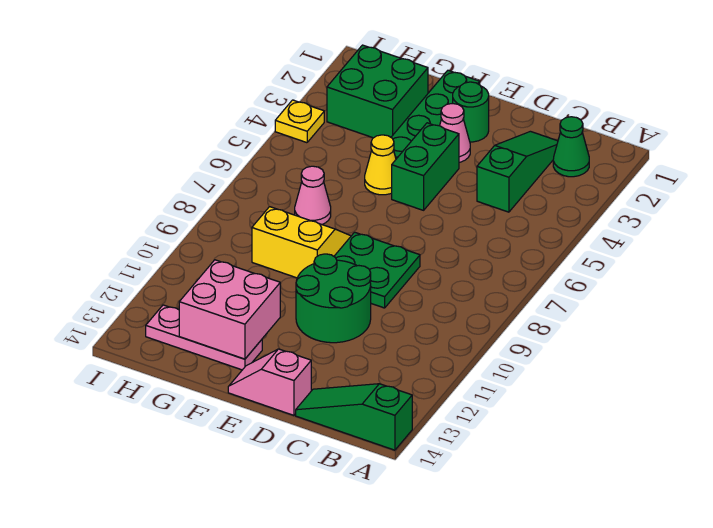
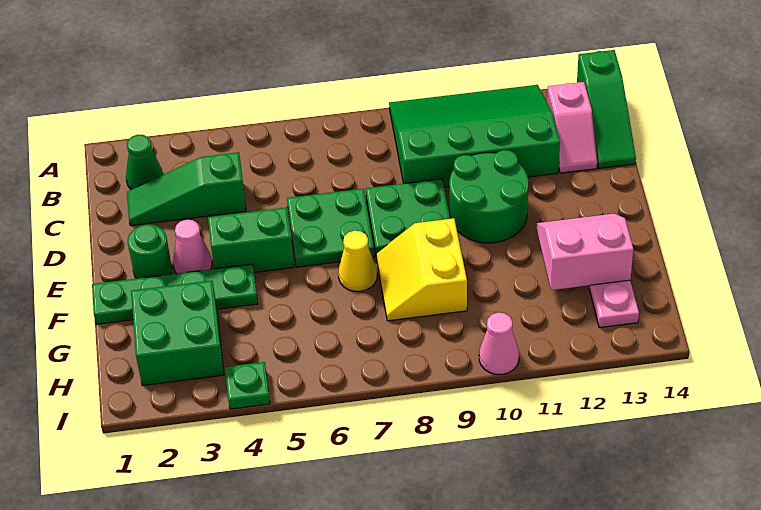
none -> green 3x4 slope [389,85,560,187]
none -> green 2x2 plate [287,189,374,267]
pink 1x2 slope [228,349,311,415] -> pink 1x2 slope moved to [547,82,597,173]
yellow 1x1 cone [365,135,396,195] -> yellow 1x1 cone moved to [338,231,377,291]
pink 2x2 brick [179,260,280,359] -> pink 2x2 slope [536,214,634,290]
pink 1x1 cone [295,166,331,224] -> pink 1x1 cone moved to [479,313,519,374]
yellow 1x1 plate [275,100,324,143] -> green 1x1 plate [225,362,270,409]

